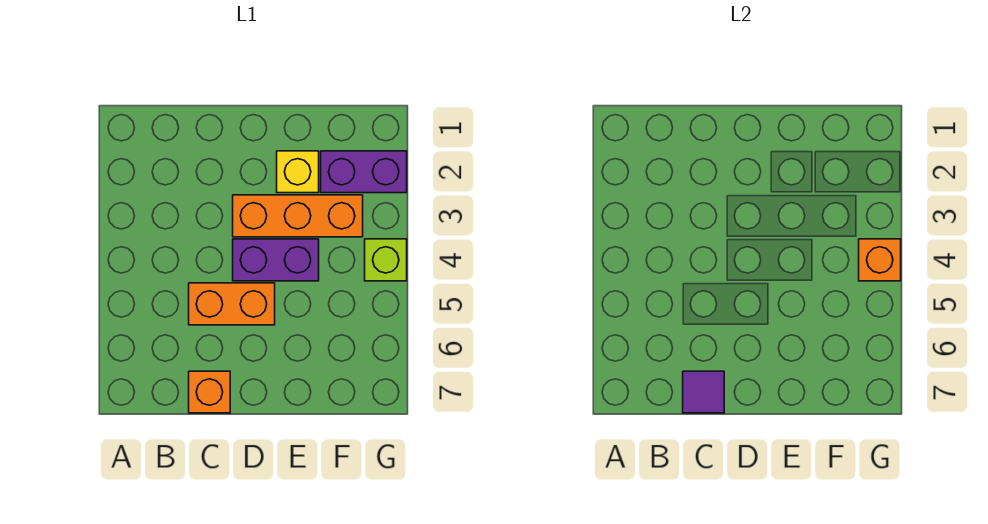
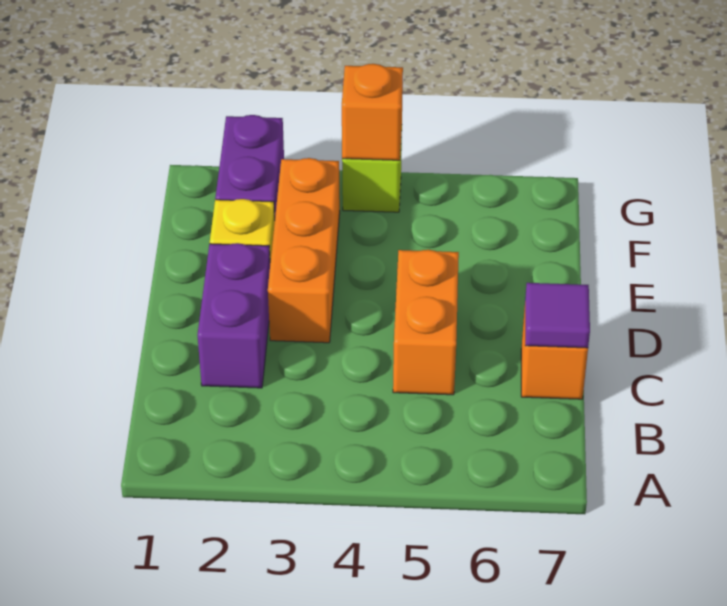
purple 1x2 brick [233,239,319,281] -> purple 1x2 brick moved to [197,243,270,388]

